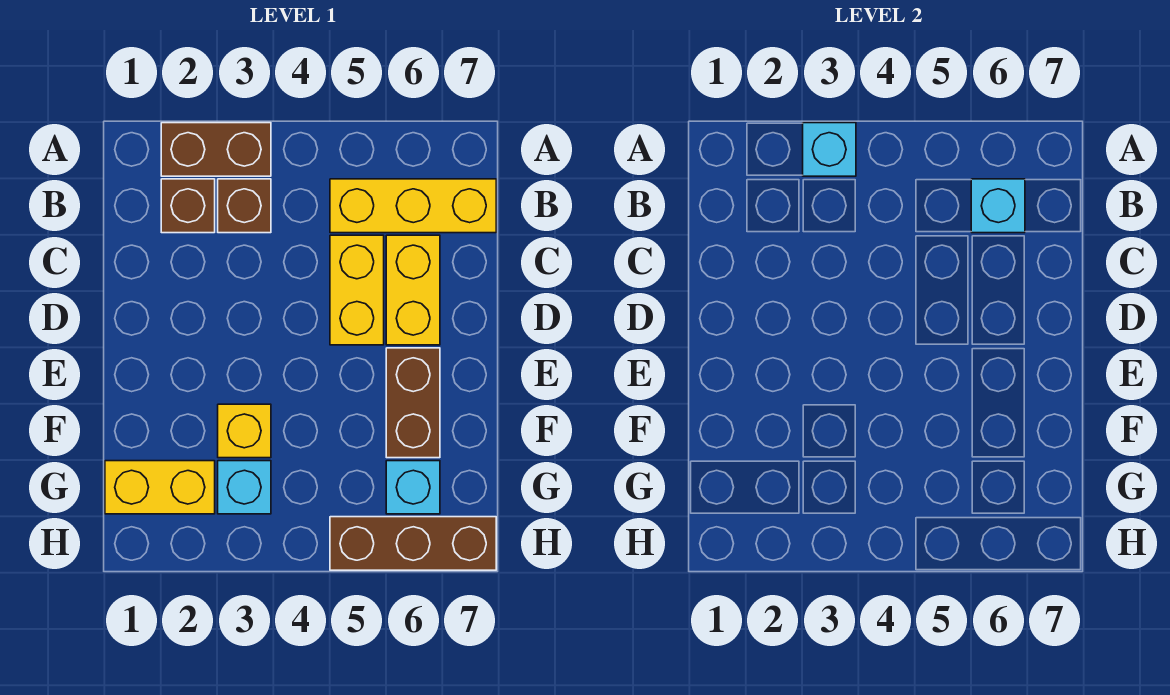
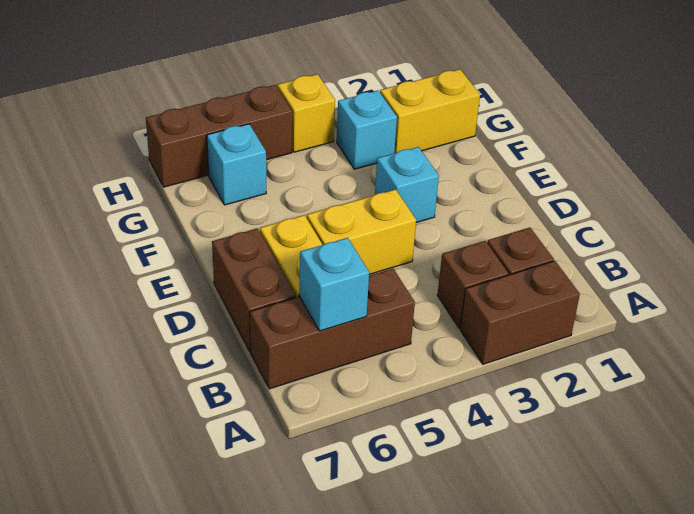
cyan 1x1 brick [803,123,856,176] -> cyan 1x1 brick moved to [375,147,439,223]
yellow 1x3 brick [330,179,496,233] -> brown 1x3 brick [250,269,415,389]
yellow 1x2 brick [330,235,384,345] -> yellow 1x2 brick turned to [307,189,416,274]
brown 1x2 brick [386,348,440,458] -> brown 1x2 brick moved to [212,228,296,351]
yellow 1x1 brick [218,404,271,458] -> yellow 1x1 brick moved to [277,74,335,152]

